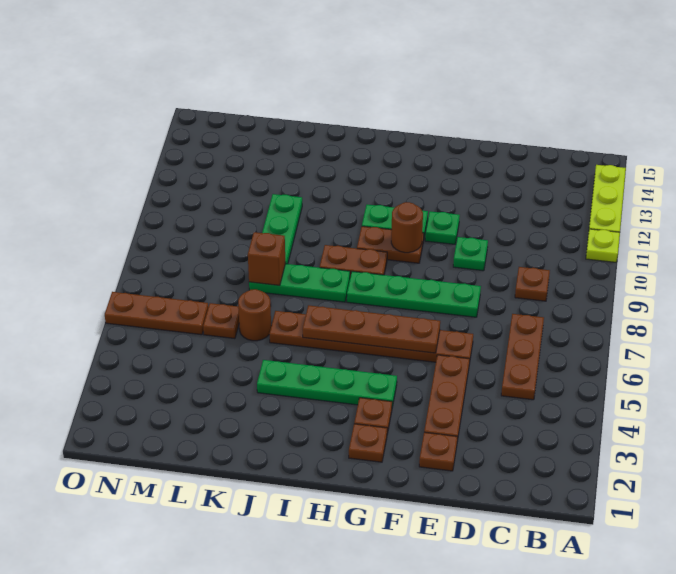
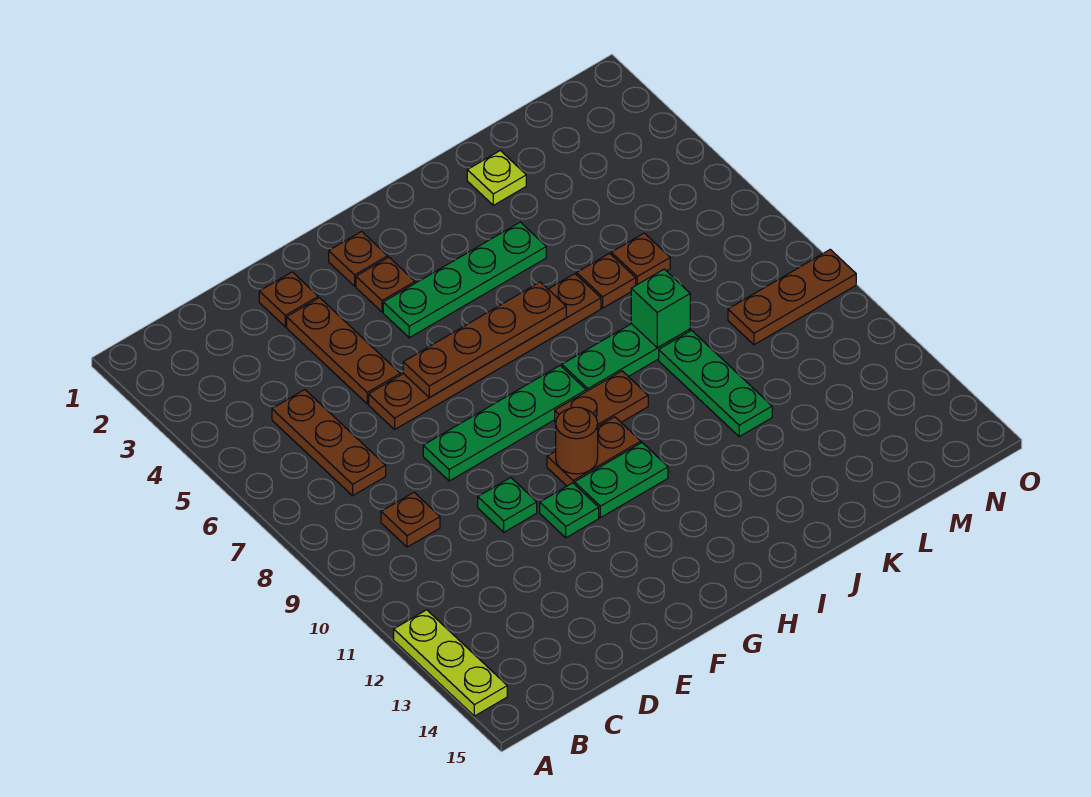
lime 1x1 plate [586,229,620,262] -> lime 1x1 plate moved to [467,151,526,205]
brown 1x1 round brick [238,289,271,341] -> brown 1x1 plate [577,253,636,308]
brown 1x1 brick [248,232,286,286] -> green 1x1 brick [631,269,690,348]
brown 1x3 plate [105,292,208,335] -> brown 1x3 plate moved to [728,250,856,345]

